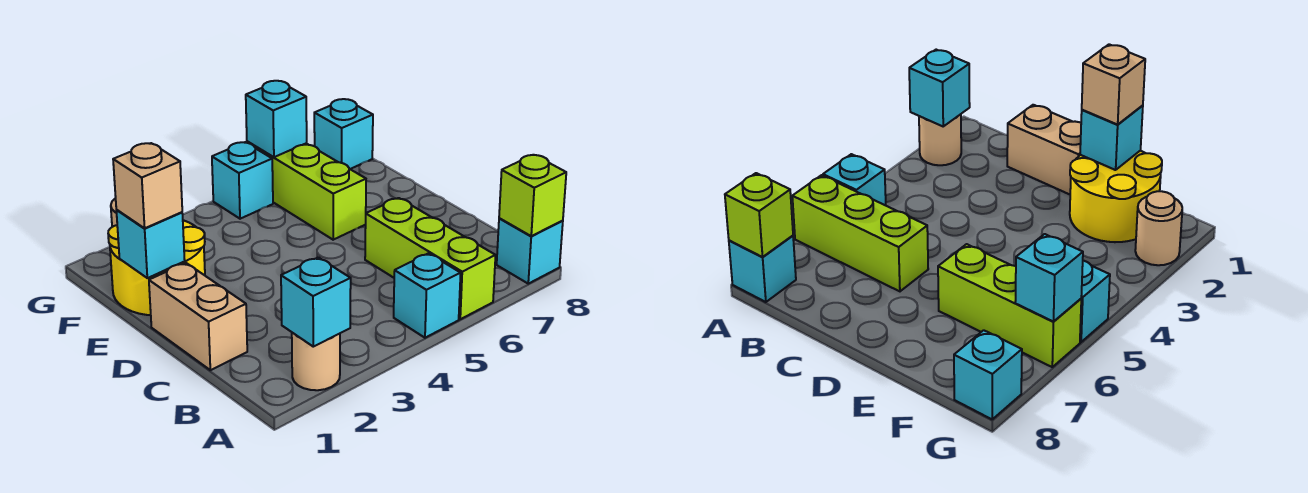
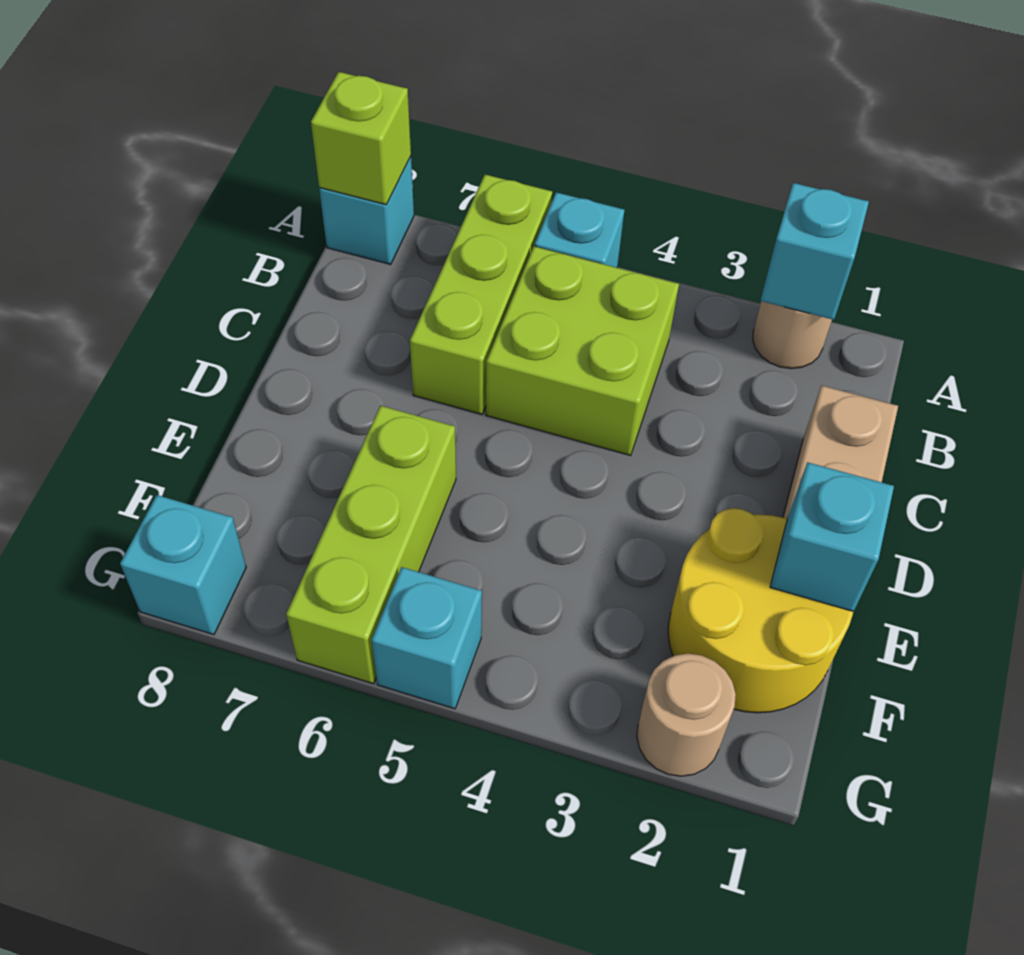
none -> lime 2x2 brick [486,246,679,456]
tan 1x1 brick [113,143,182,228] -> none
cyan 1x1 brick [246,81,307,157] -> none

